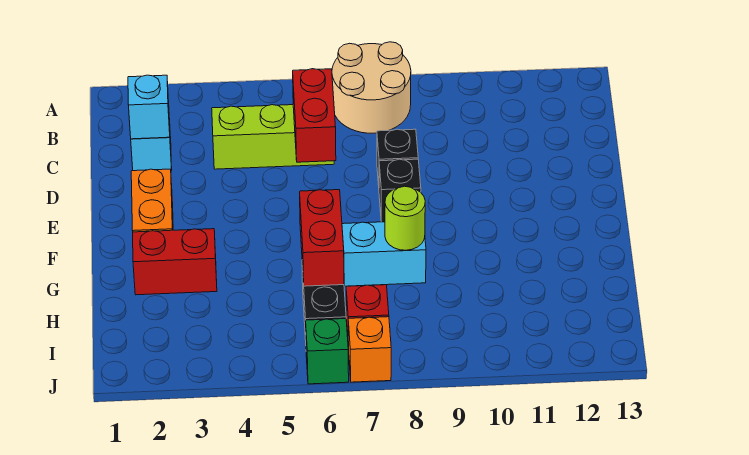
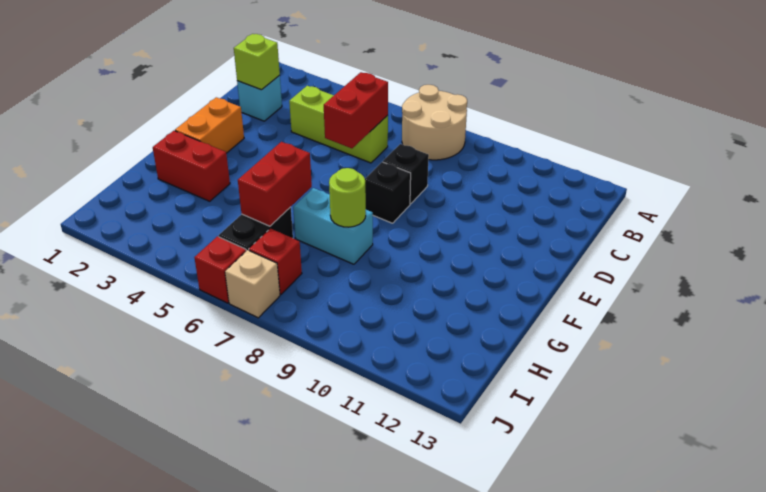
cyan 1x1 brick [128,75,170,139] -> lime 1x1 brick [234,34,280,90]
green 1x1 brick [306,319,349,384] -> red 1x1 brick [194,236,246,303]
orange 1x1 brick [348,317,391,382] -> tan 1x1 brick [225,250,280,318]

